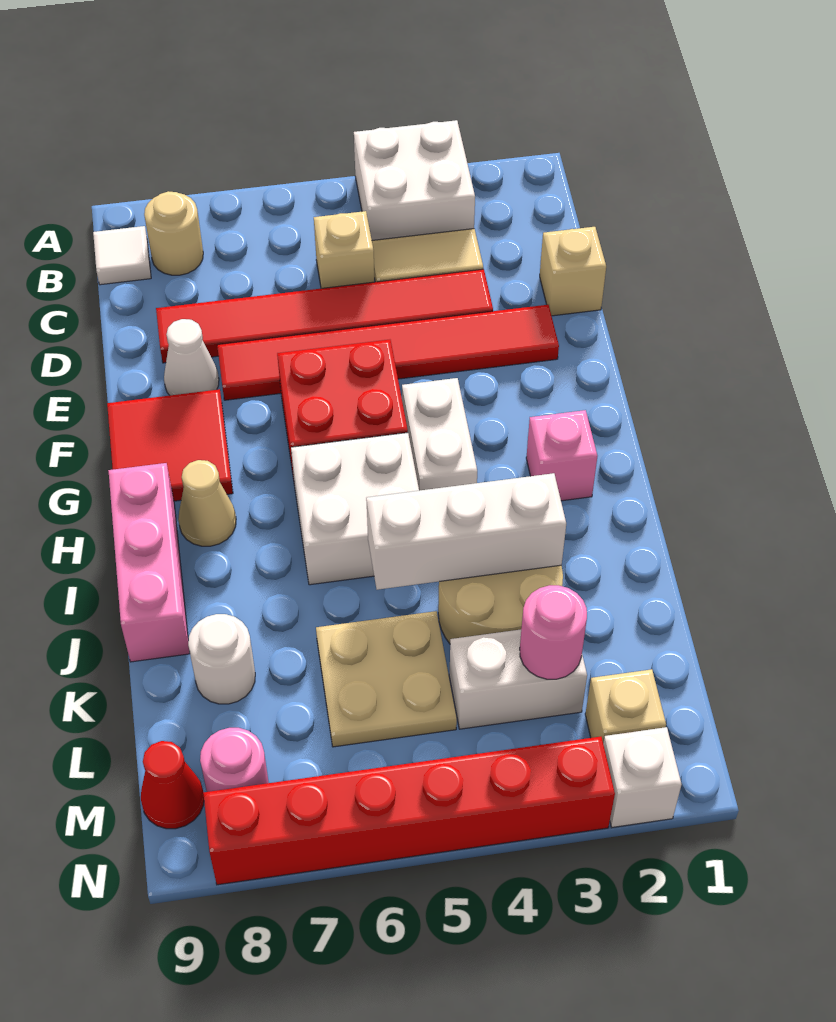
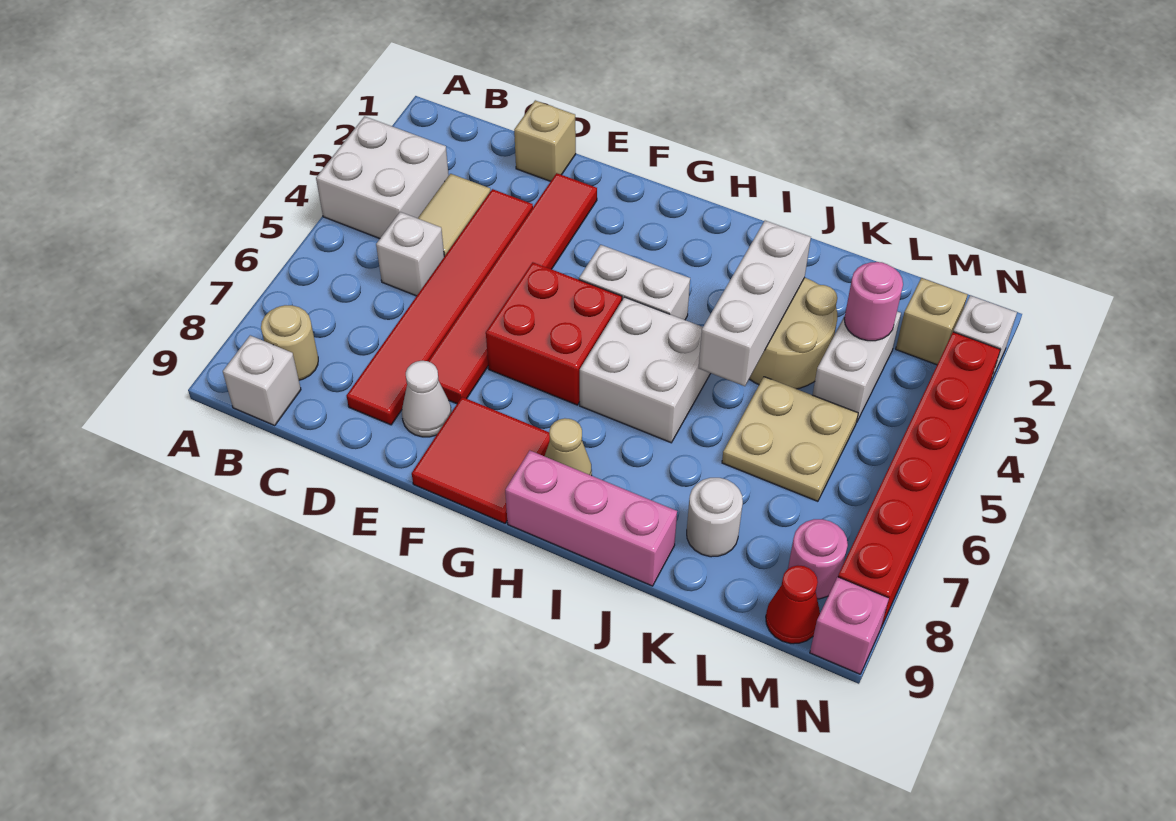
white 1x1 tile [93,226,151,285] -> white 1x1 brick [223,335,301,425]
tan 1x1 brick [314,211,374,288] -> white 1x1 brick [376,212,444,296]
pink 1x1 brick [526,410,597,501] -> pink 1x1 brick moved to [810,577,889,674]

